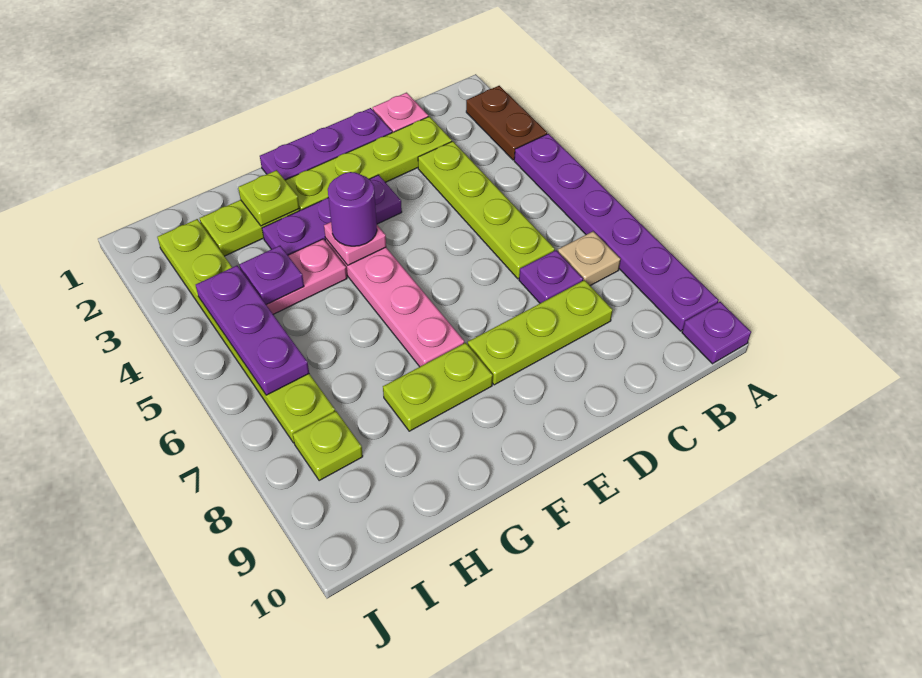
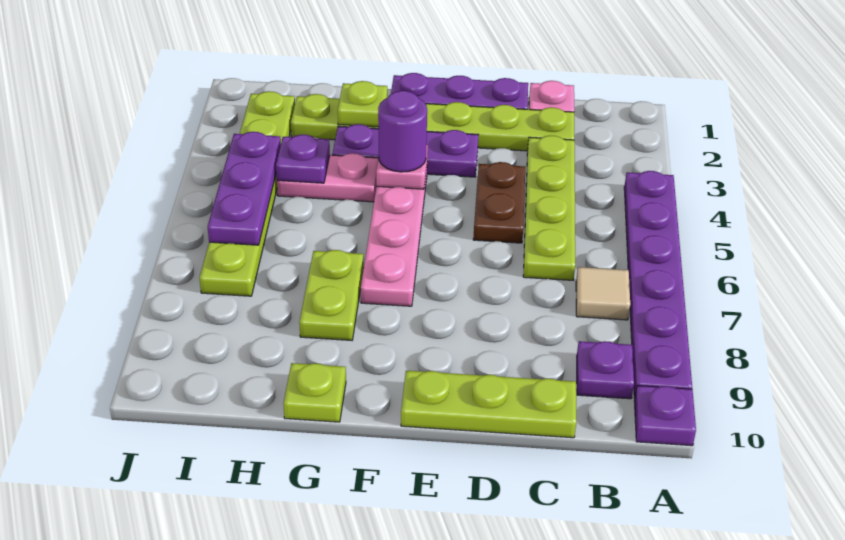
brown 1x2 plate [466,86,547,160] -> brown 1x2 plate moved to [473,162,525,243]
tan 1x1 plate [558,231,621,286] -> tan 1x1 tile [576,267,630,320]
purple 1x1 plate [519,250,583,303] -> purple 1x1 plate moved to [577,341,634,399]
lime 1x3 plate [468,280,613,385] -> lime 1x3 plate moved to [401,371,576,438]
lime 1x2 plate [383,343,493,431] -> lime 1x2 plate turned to [299,250,364,340]
lime 1x1 plate [293,411,363,481] -> lime 1x1 plate moved to [283,363,346,422]

